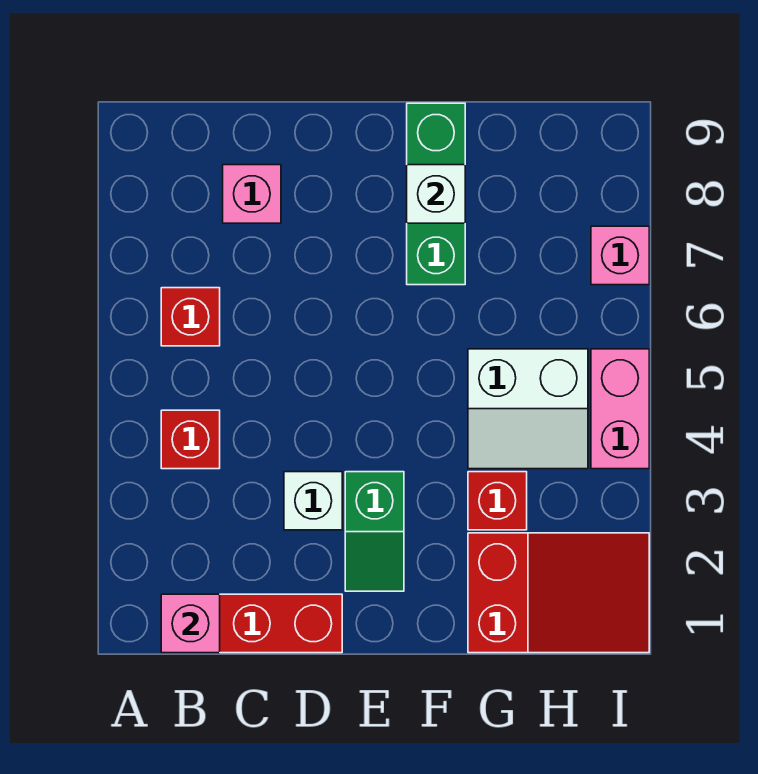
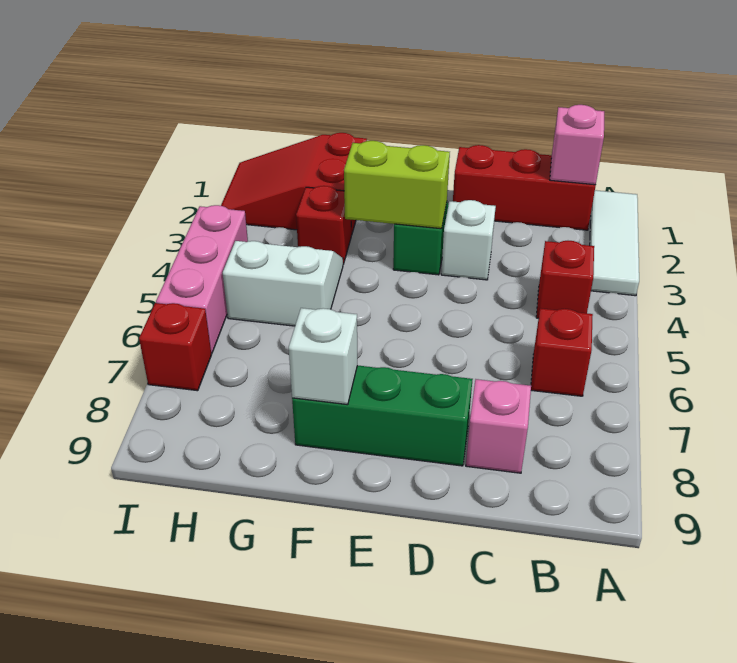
none -> white 1x3 tile [590,190,639,296]
none -> lime 1x2 brick [344,141,450,229]
green 1x3 brick [407,103,465,285] -> green 1x3 brick turned to [292,365,473,466]
pink 1x2 brick [591,349,649,469] -> pink 1x3 brick [156,205,248,353]
pink 1x1 brick [591,226,649,285] -> red 1x1 brick [139,303,211,391]

